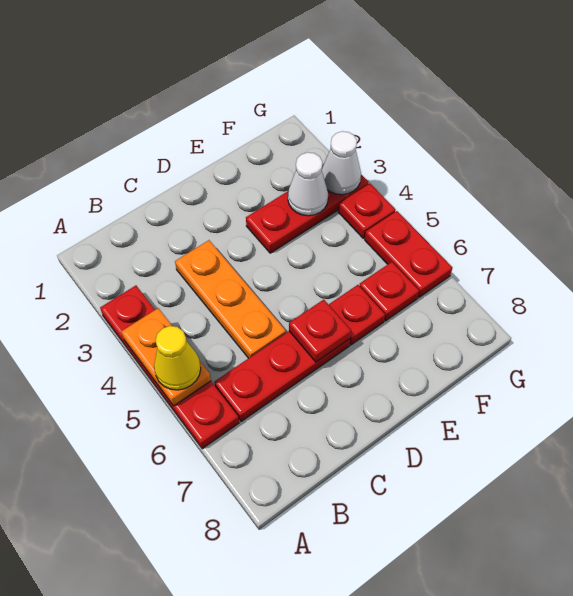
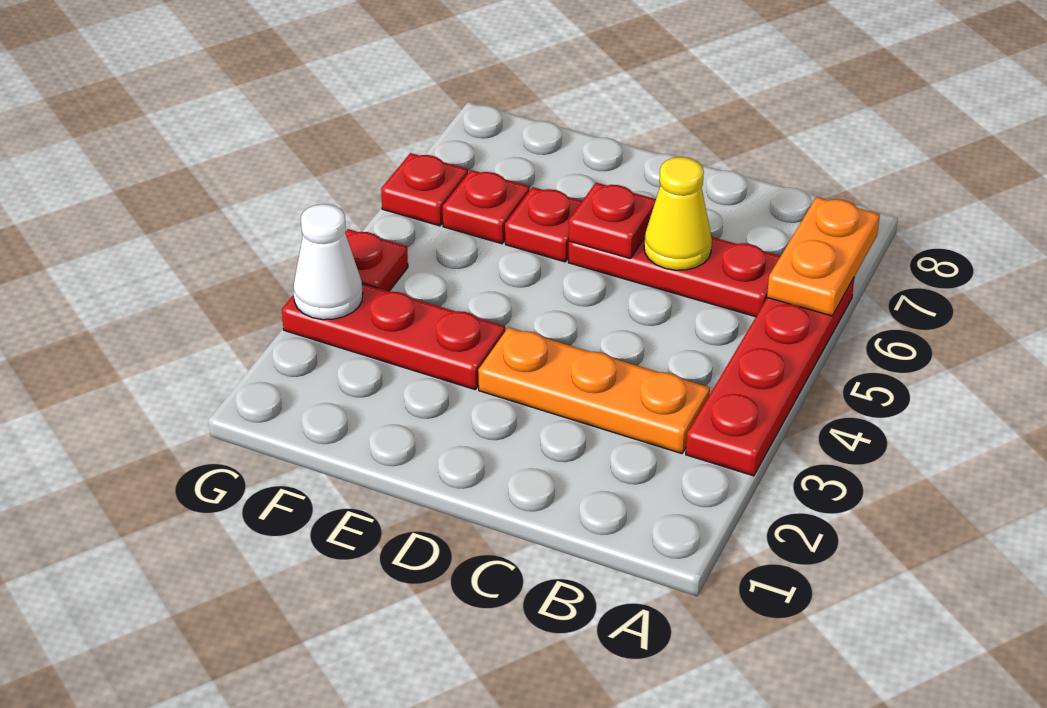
orange 1x2 plate [121,308,211,406] -> orange 1x2 plate moved to [767,197,880,316]
yellow 1x1 cone [154,326,201,390] -> yellow 1x1 cone moved to [644,157,712,270]
orange 1x3 plate [175,240,286,358] -> orange 1x3 plate turned to [478,327,710,454]
white 1x1 cone [288,152,328,216] -> none
red 1x2 plate [365,211,452,297] -> red 1x1 plate [381,153,468,226]

